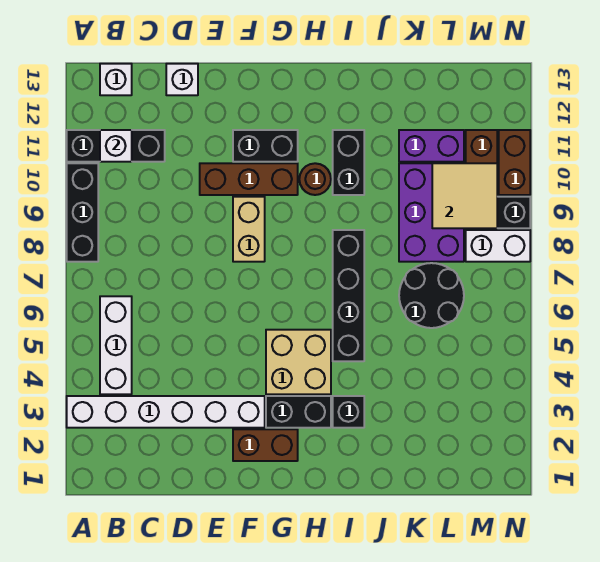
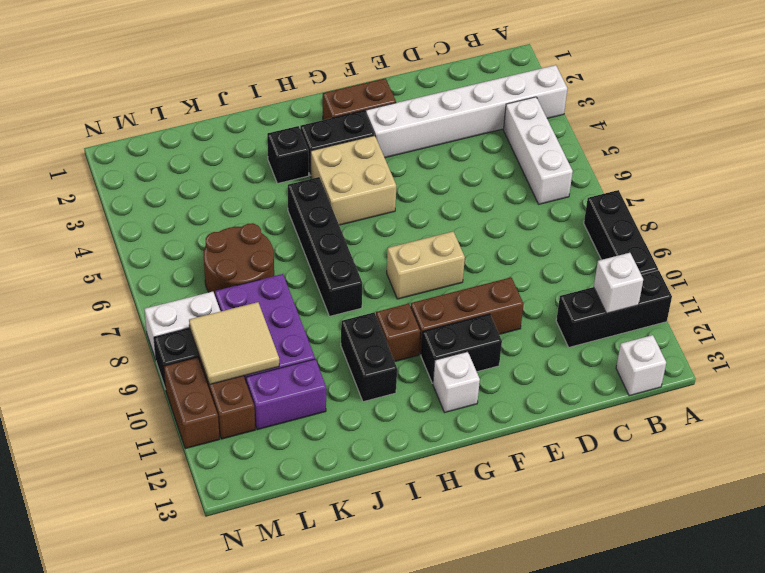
white 1x1 brick [166,64,198,95] -> white 1x1 brick moved to [433,352,480,412]
tan 1x2 brick [233,197,265,262] -> tan 1x2 brick turned to [387,231,465,299]
brown 1x1 round brick [299,163,331,195] -> brown 1x1 brick [376,304,420,362]
black 2x2 round brick [399,263,464,328] -> brown 2x2 round brick [204,223,274,295]

